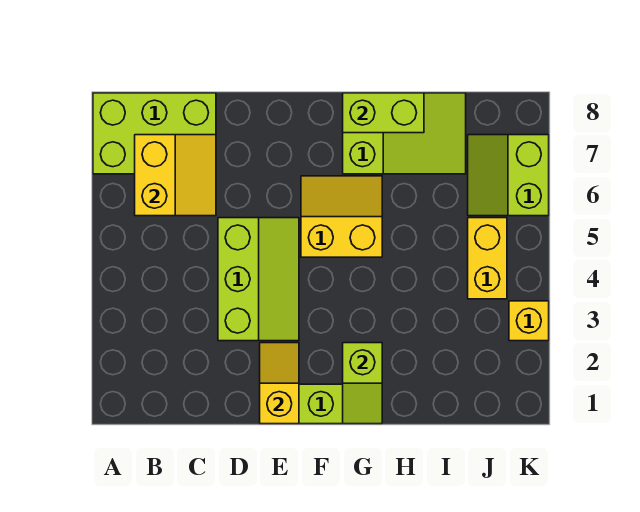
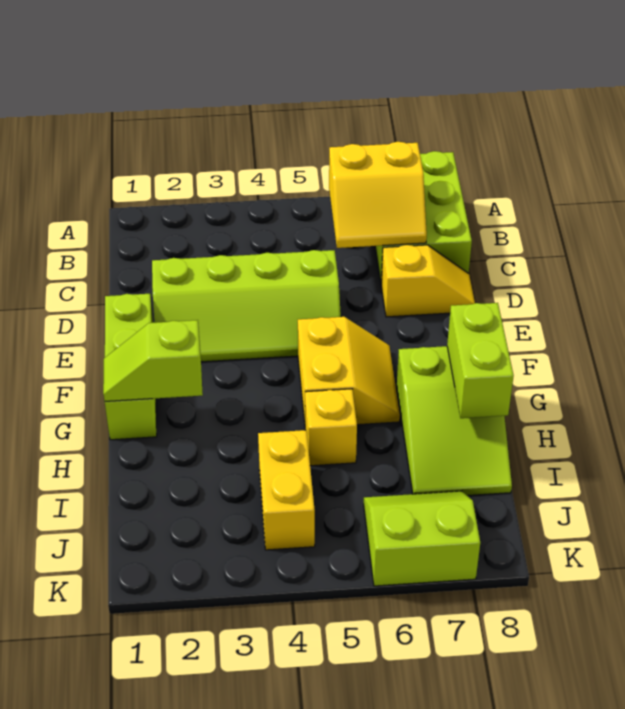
lime 2x3 slope [218,218,299,341] -> lime 2x4 slope [152,250,341,362]
yellow 1x2 slope [260,343,299,424] -> yellow 1x2 slope moved to [381,245,475,317]
yellow 1x2 brick [468,218,507,299] -> yellow 1x2 brick turned to [258,430,315,550]
yellow 1x1 brick [509,301,549,341] -> yellow 1x1 brick moved to [305,389,357,466]

